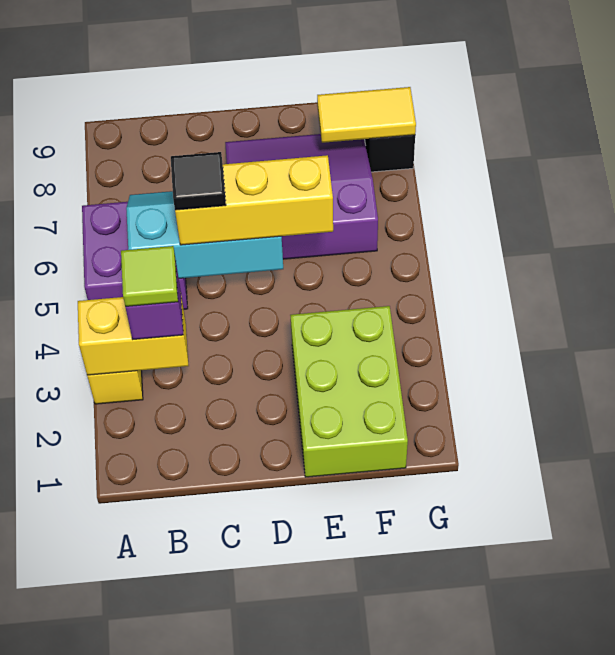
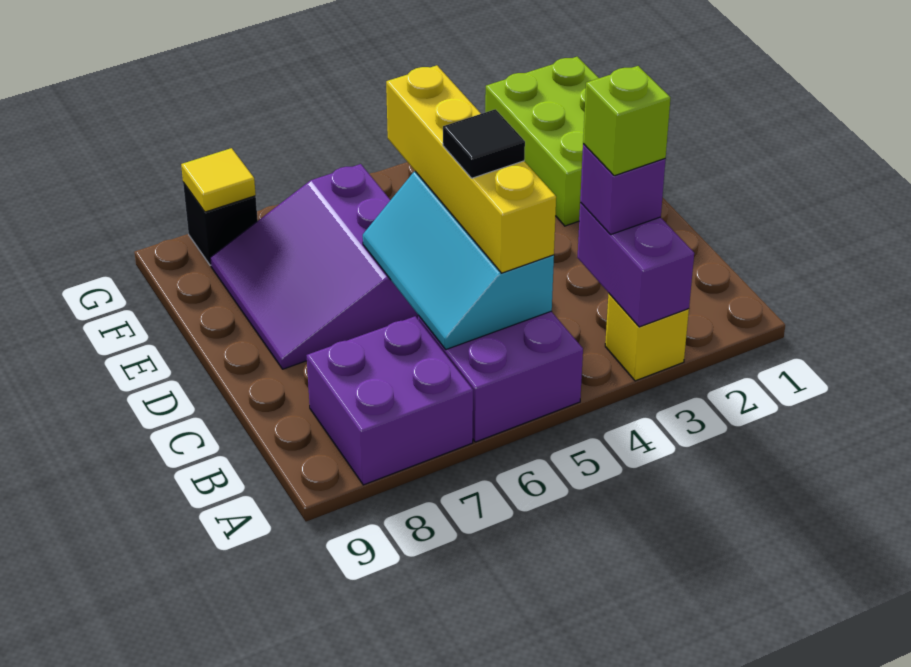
yellow 1x2 brick [78,297,188,375] -> purple 1x2 brick [577,203,694,327]
none -> purple 2x2 brick [306,316,473,485]
lime 1x1 tile [121,246,178,306] -> lime 1x1 brick [583,66,670,176]
yellow 1x3 brick [175,155,333,245] -> yellow 1x4 brick [386,65,556,273]
lime 2x3 brick [290,306,408,477] -> lime 2x3 brick turned to [485,57,599,226]
yellow 1x2 tile [317,87,416,143] -> yellow 1x1 tile [181,148,256,212]

